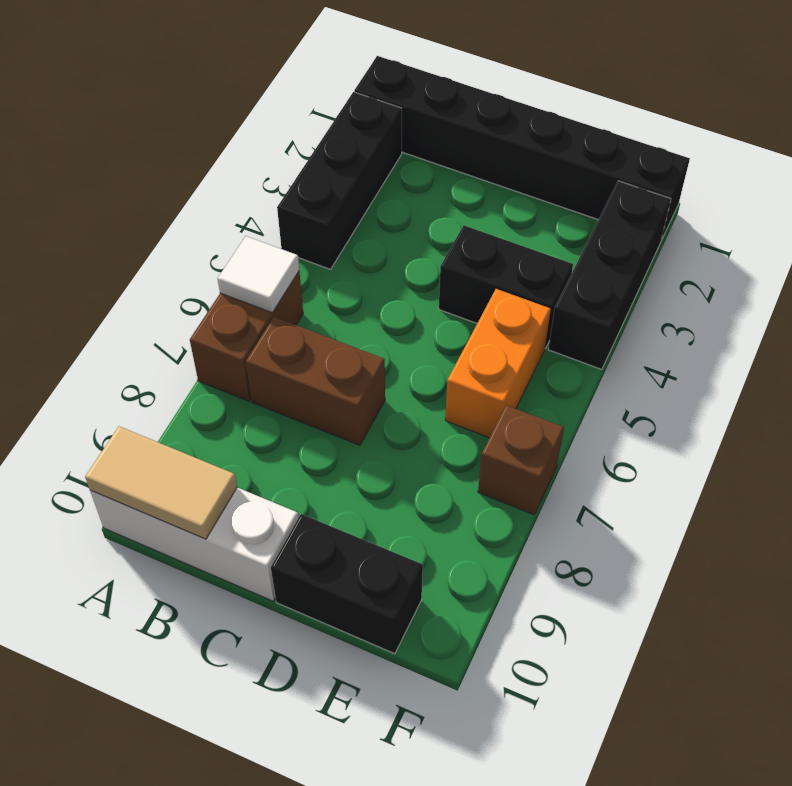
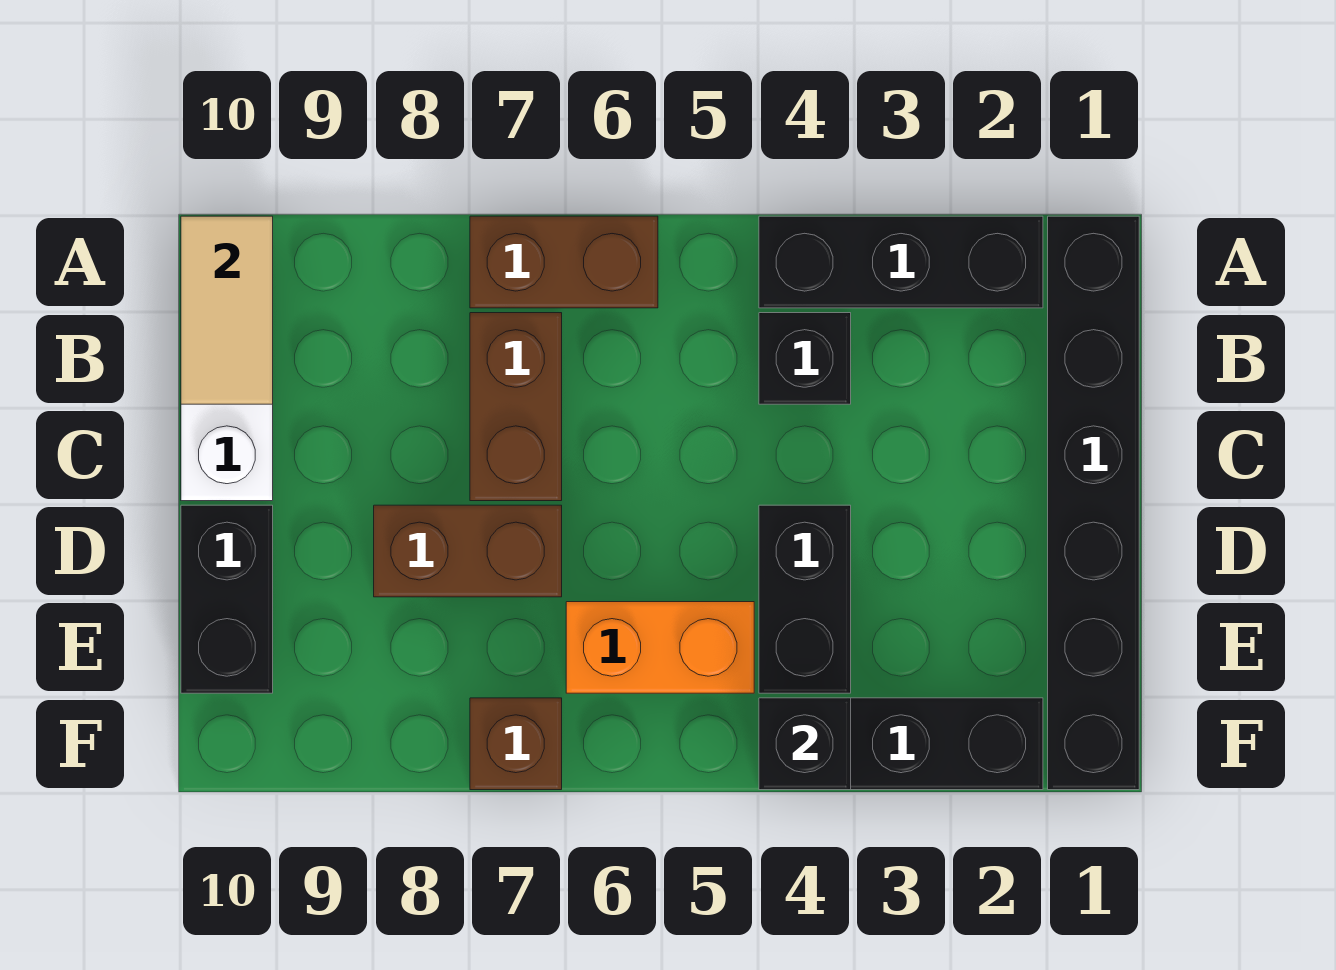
white 1x1 tile [218,236,299,313] -> none
none -> black 1x1 brick [759,313,851,404]
none -> brown 1x2 brick [374,505,562,597]
none -> black 1x1 brick [759,698,851,790]

